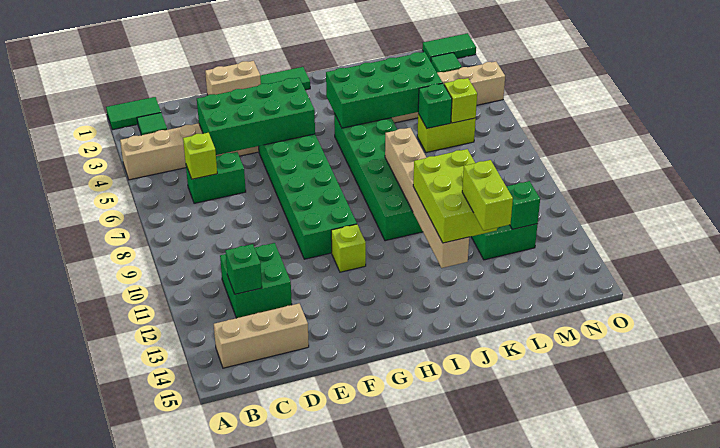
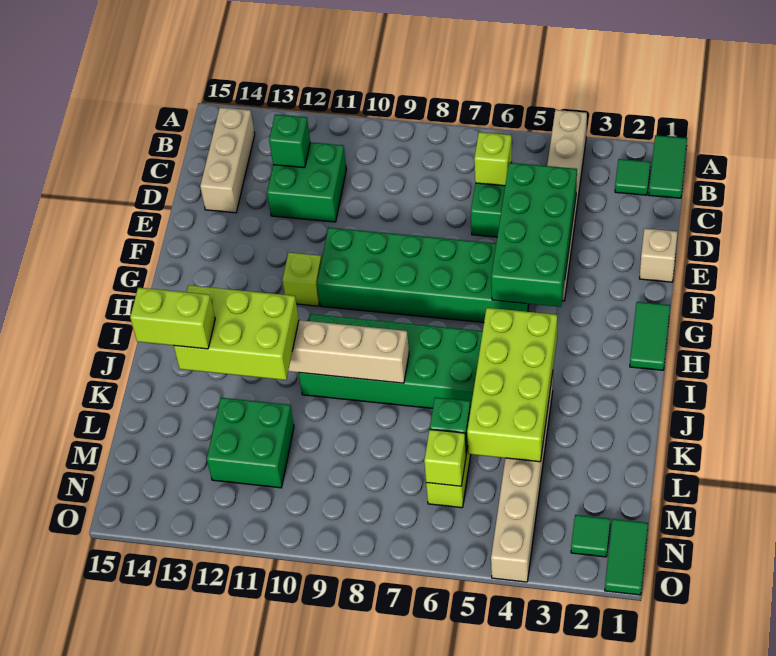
tan 1x2 brick [205,61,261,95] -> tan 1x1 brick [640,228,678,282]
green 2x4 brick [326,52,442,128] -> lime 2x4 brick [467,308,557,462]
green 1x1 brick [506,181,540,229] -> none

